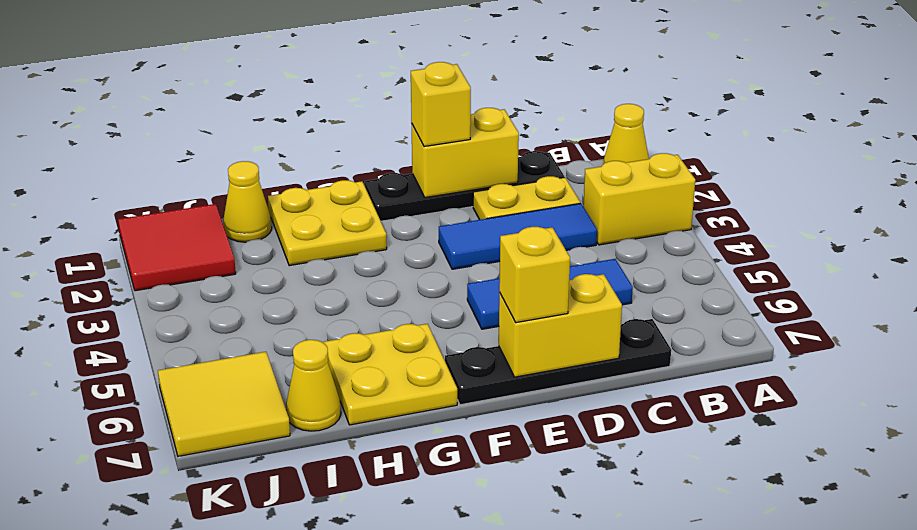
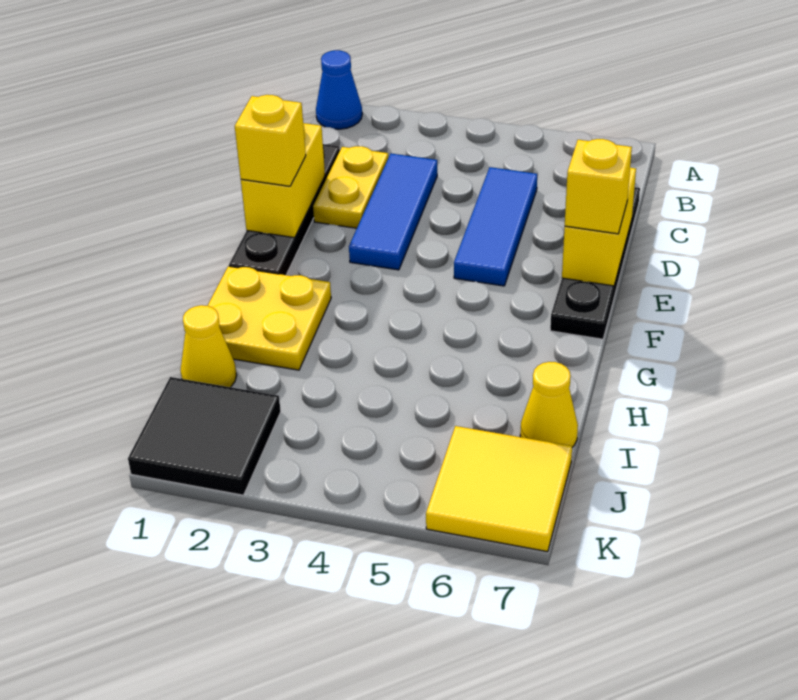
yellow 1x1 cone [603,104,649,164] -> blue 1x1 cone [316,50,362,129]
yellow 1x2 brick [583,153,695,245] -> none
yellow 2x2 plate [323,324,457,425] -> none
red 2x2 tile [118,204,236,291] -> black 2x2 tile [128,377,281,495]

